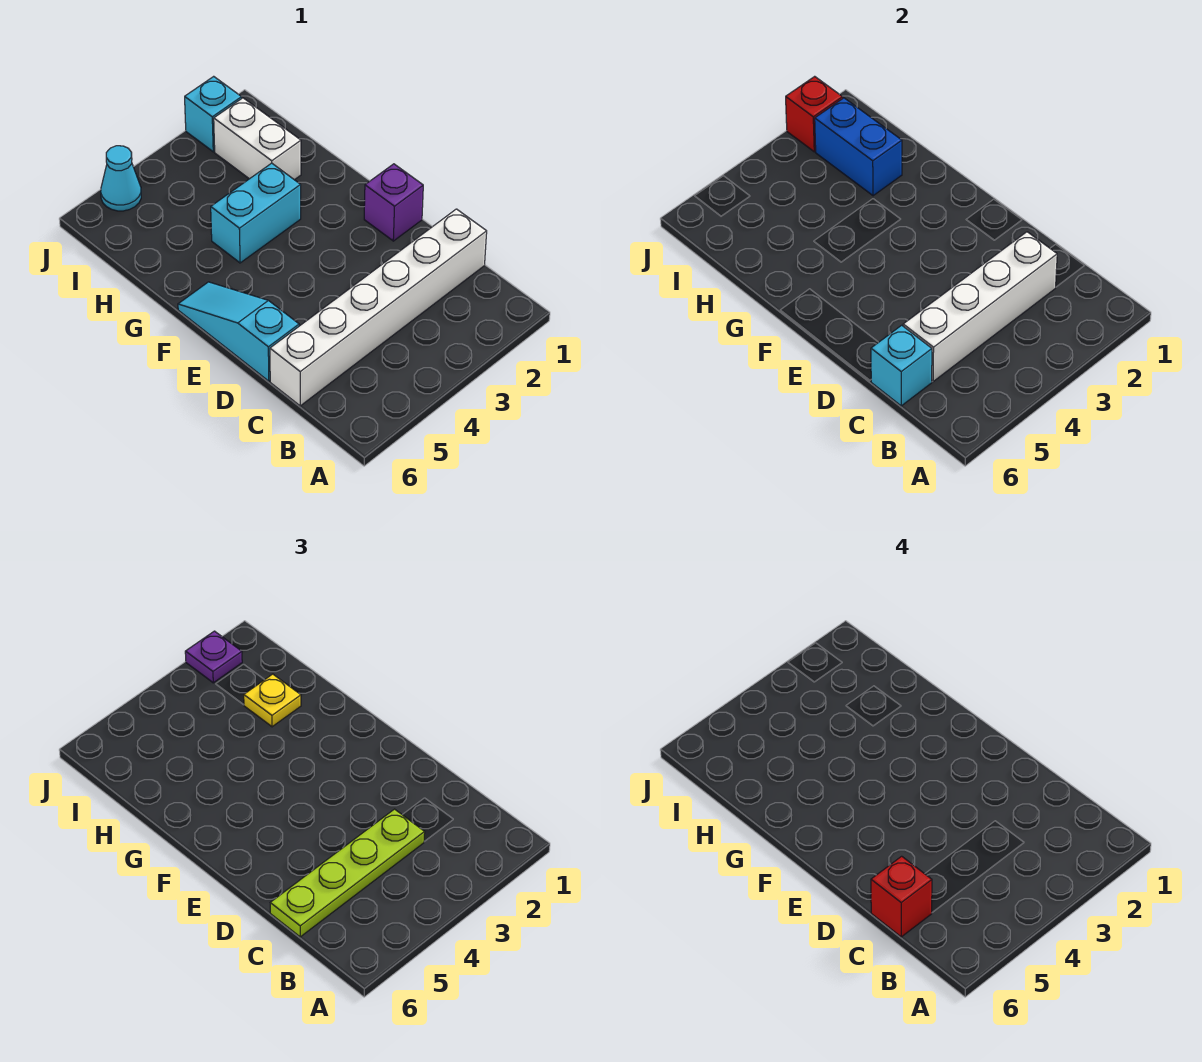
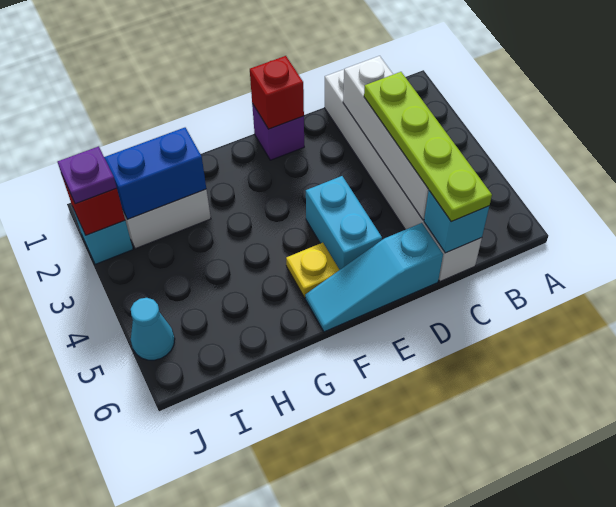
red 1x1 brick [871,856,932,937] -> red 1x1 brick moved to [250,56,304,129]
cyan 1x2 brick [211,163,301,263] -> cyan 1x2 brick moved to [306,176,382,270]
yellow 1x1 plate [244,674,301,727] -> yellow 1x1 plate moved to [286,243,339,298]

